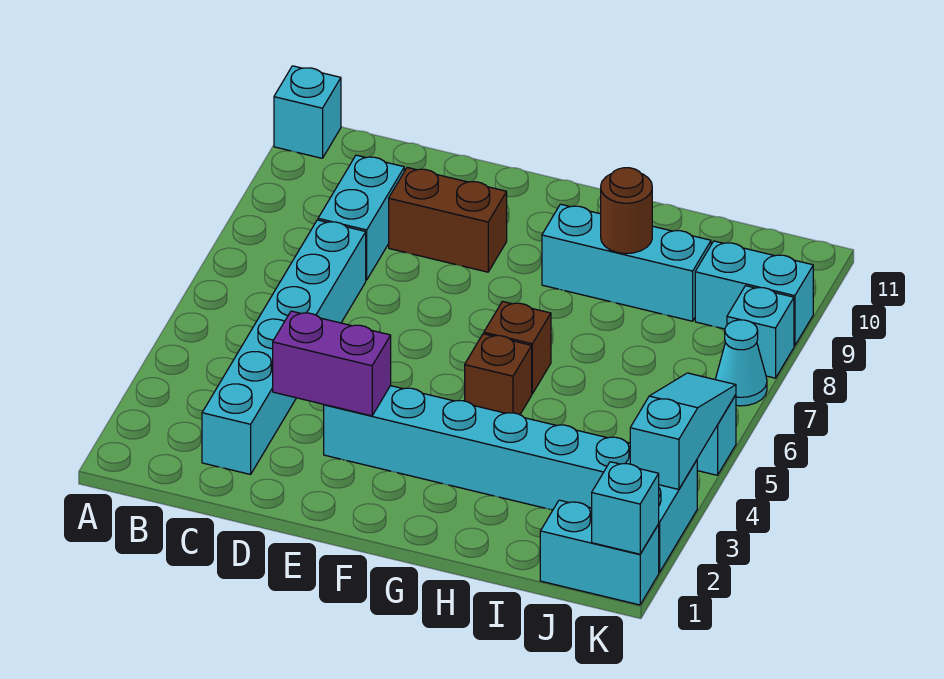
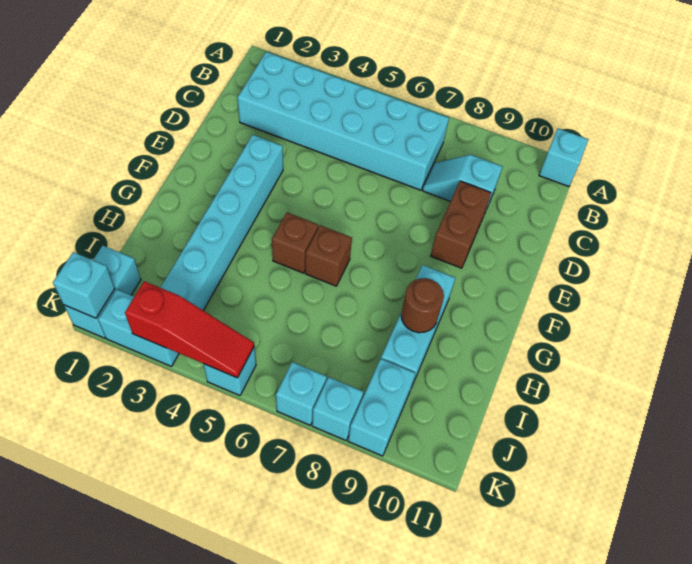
cyan 1x6 brick [202,220,366,474] -> cyan 2x6 brick [238,52,449,190]
cyan 1x2 brick [318,155,404,280] -> cyan 1x2 slope [423,155,503,212]
purple 1x2 brick [273,311,391,416] -> none
cyan 1x3 slope [630,373,736,489] -> red 1x3 slope [125,281,254,378]
cyan 1x1 cone [715,320,767,406] -> cyan 1x1 brick [276,362,327,425]

